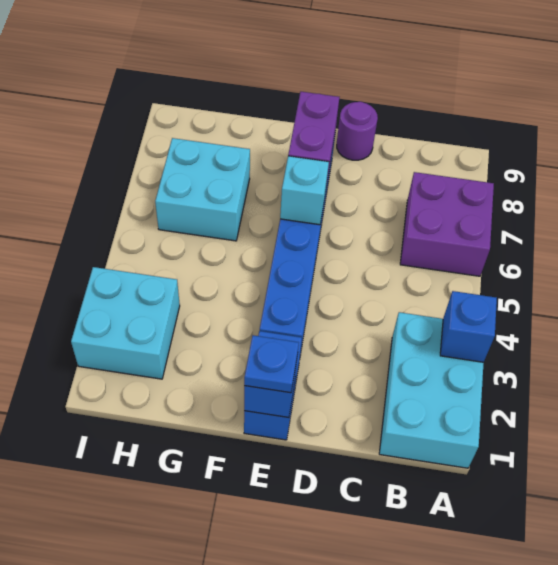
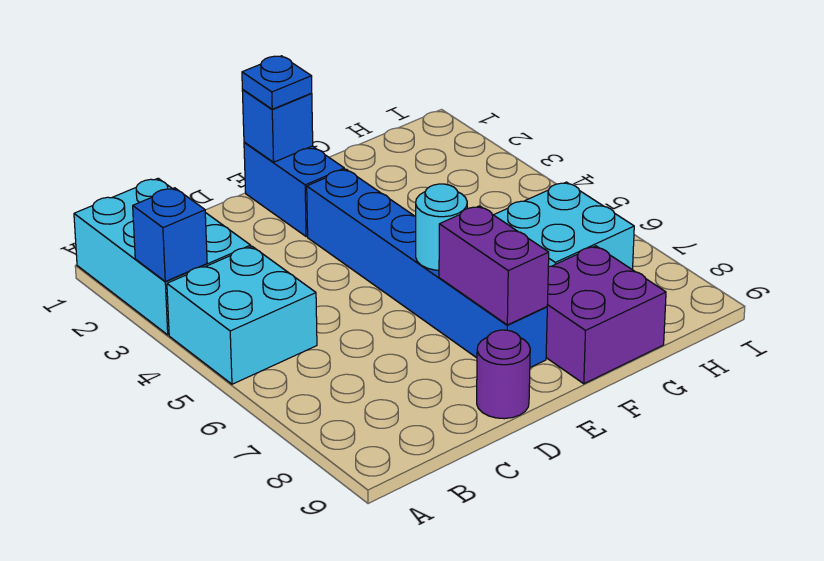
purple 2x2 brick [400,172,494,276] -> purple 2x2 brick moved to [546,246,666,384]
cyan 1x1 brick [280,156,329,225] -> cyan 1x1 round brick [416,184,467,270]
cyan 2x2 brick [71,267,180,379] -> cyan 2x2 brick moved to [167,247,317,384]

